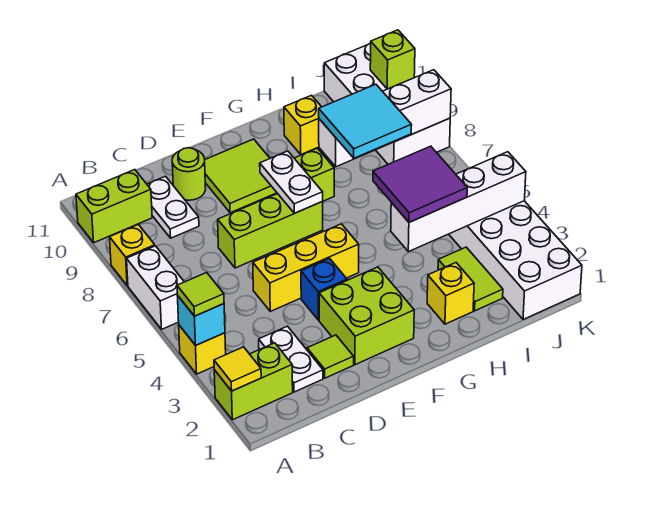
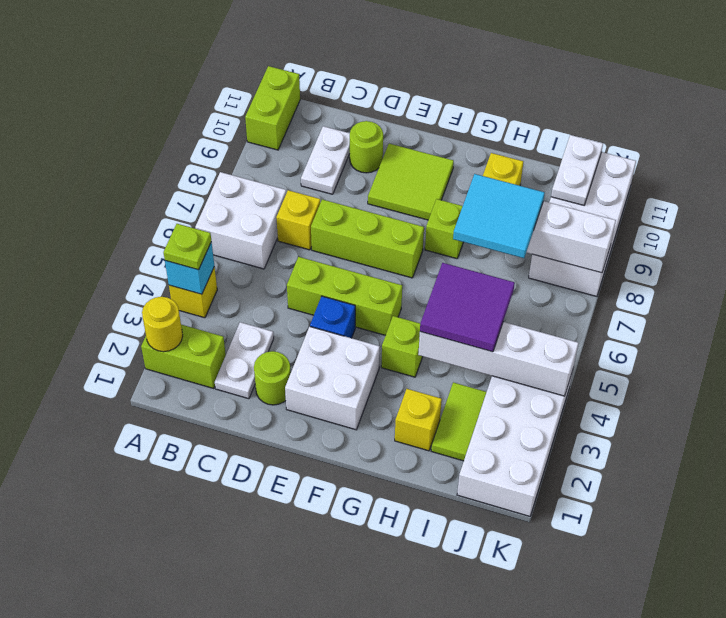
yellow 1x1 tile [214,347,261,391] -> yellow 1x1 round brick [142,297,183,352]
lime 1x1 tile [177,273,224,316] -> lime 1x1 plate [163,224,211,270]
white 1x2 brick [127,246,184,329] -> white 2x2 brick [195,172,286,269]
yellow 1x1 brick [110,224,155,286] -> yellow 1x1 brick moved to [276,190,320,250]
lime 1x2 brick [76,170,152,243] -> lime 1x2 brick turned to [245,66,300,150]
lime 1x1 tile [307,335,354,378] -> lime 1x1 round brick [254,351,291,405]
yellow 1x3 brick [253,224,359,311] -> lime 1x3 brick [287,257,402,335]
lime 2x2 brick [319,267,414,365] -> white 2x2 brick [285,327,380,430]
white 1x2 plate [260,151,323,213] -> white 1x2 plate moved to [551,135,603,205]
lime 1x1 brick [370,30,415,89] -> lime 1x1 brick moved to [381,316,423,377]

